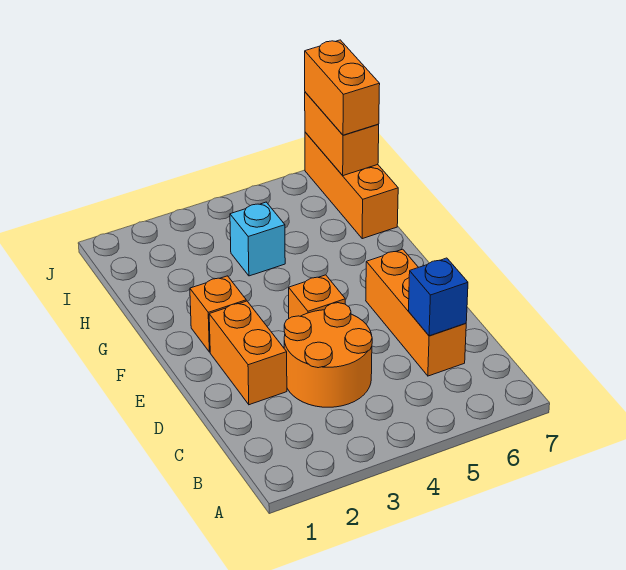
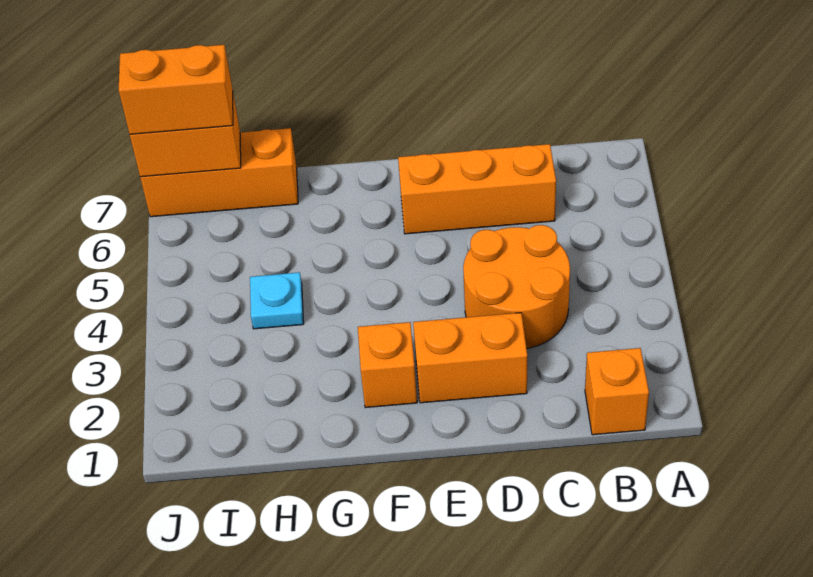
blue 1x1 brick [409,258,468,336] -> none
orange 1x1 brick [289,275,345,318] -> orange 1x1 brick moved to [585,348,649,435]
cyan 1x1 brick [230,202,285,276] -> cyan 1x1 plate [250,272,304,329]

